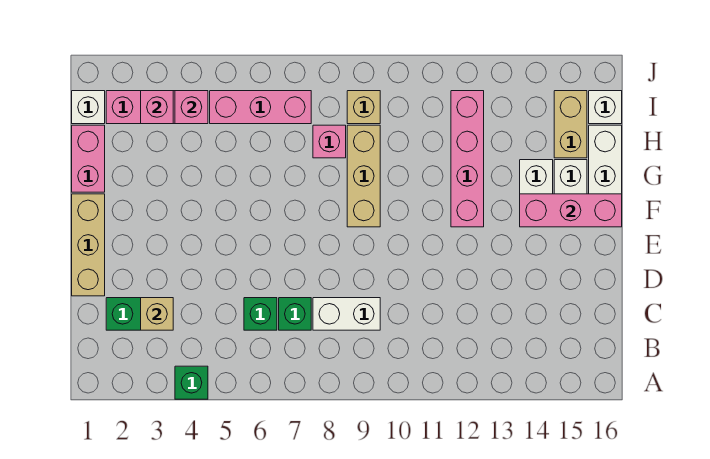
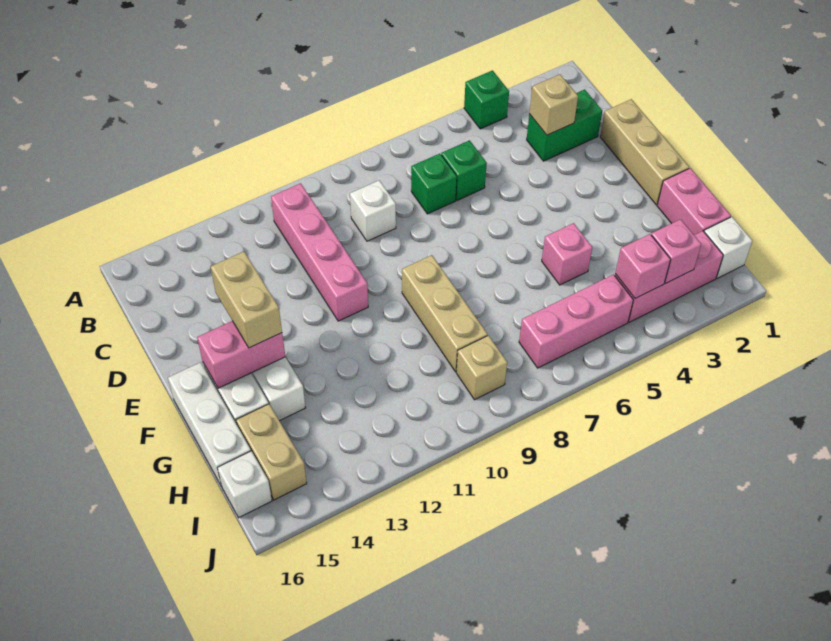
white 1x2 brick [313,298,380,330] -> white 1x1 brick [350,180,396,241]
none -> tan 1x2 brick [211,251,282,348]
pink 1x4 brick [451,91,484,227] -> pink 1x4 brick moved to [271,183,368,321]
pink 1x3 brick [520,194,622,227] -> pink 1x2 brick [197,321,285,388]
pink 1x1 brick [313,125,346,158] -> pink 1x1 brick moved to [542,223,592,285]

